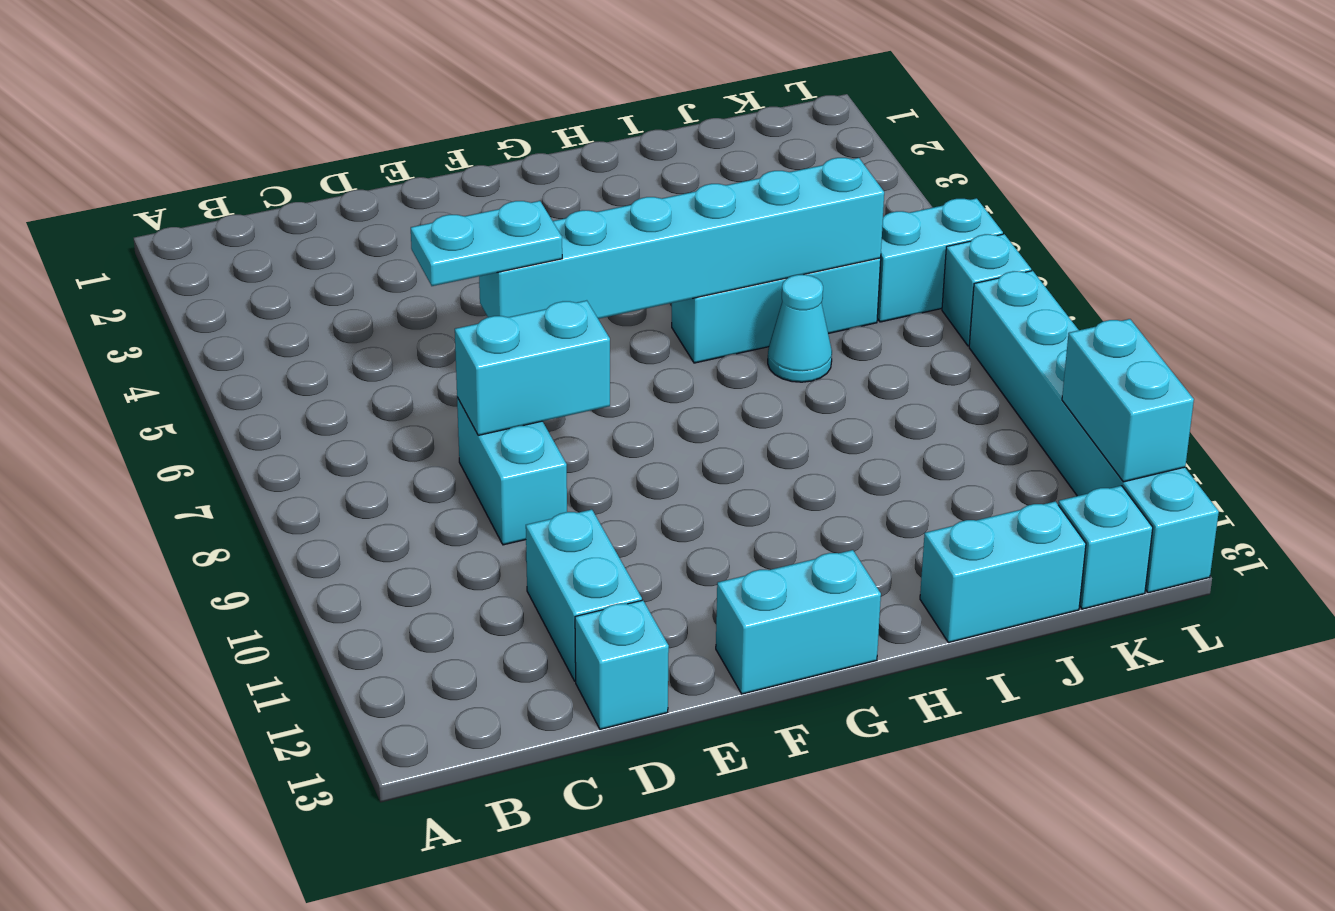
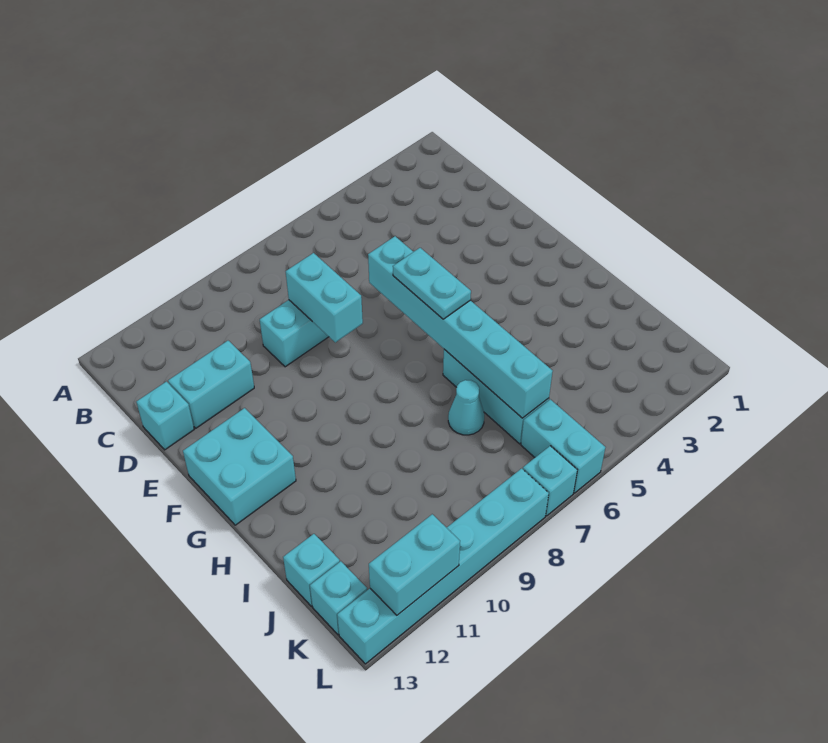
cyan 1x2 plate [411,201,562,286] -> cyan 1x2 plate moved to [393,248,471,319]
cyan 1x2 brick [716,550,881,694] -> cyan 2x2 brick [183,408,296,525]
cyan 1x2 brick [920,501,1086,643] -> cyan 1x1 brick [283,534,340,606]

